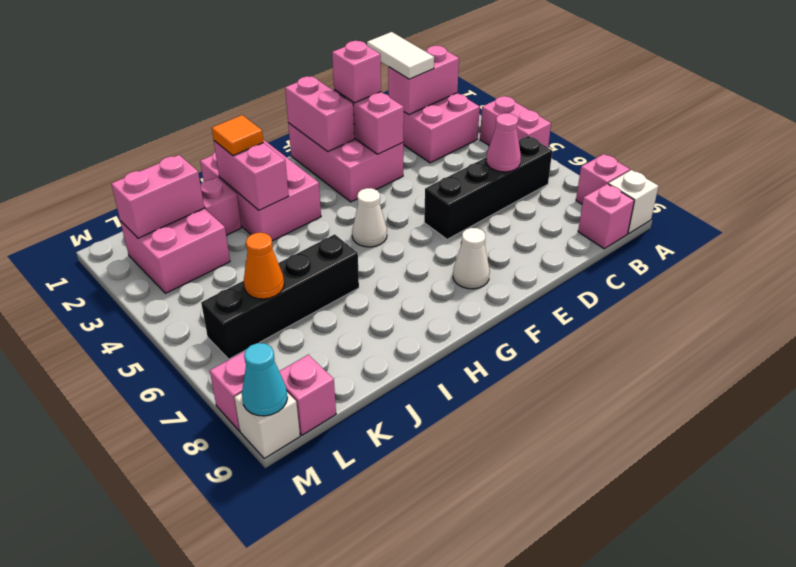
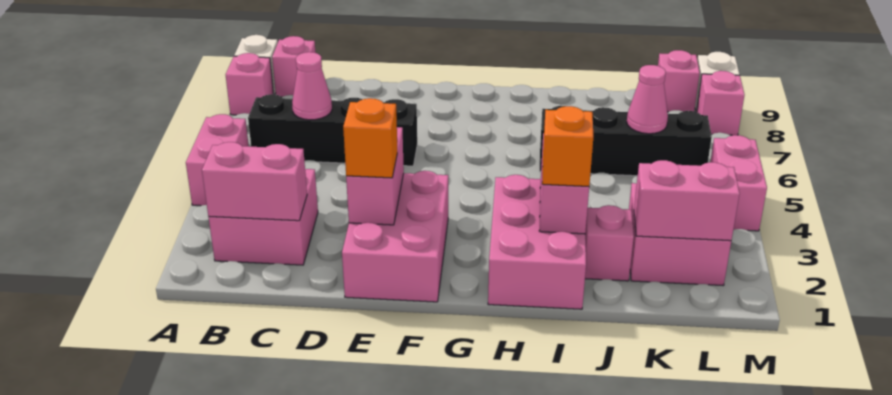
white 1x2 tile [367,32,434,79] -> none
pink 1x1 brick [332,41,381,103] -> orange 1x1 brick [343,98,397,178]
pink 1x2 brick [285,76,354,152] -> pink 1x2 brick moved to [710,135,767,231]
white 1x1 cone [453,228,490,289] -> none
white 1x1 cone [352,188,387,247] -> none
orange 1x1 tile [212,115,264,156] -> orange 1x1 brick [542,106,593,186]
orange 1x1 cone [244,233,284,299] -> pink 1x1 cone [627,65,668,134]
cyan 1x1 cone [242,343,287,416] -> none

